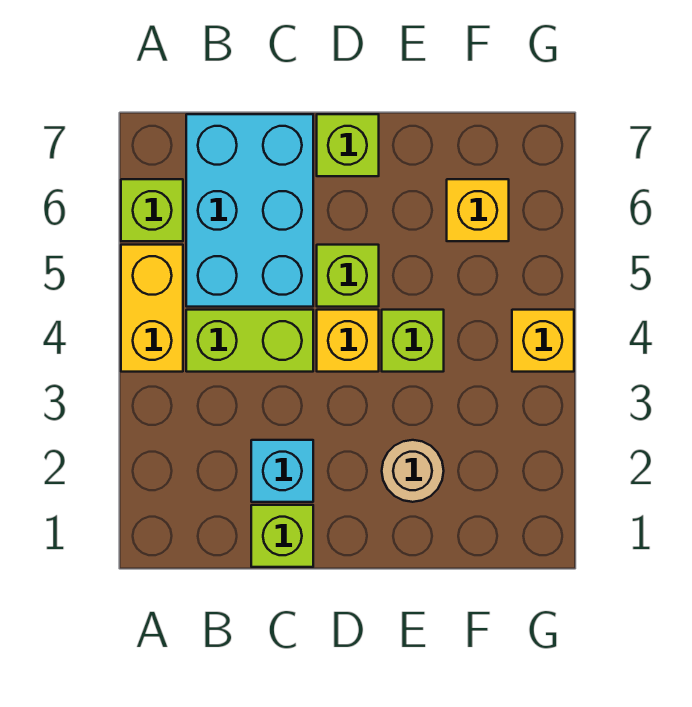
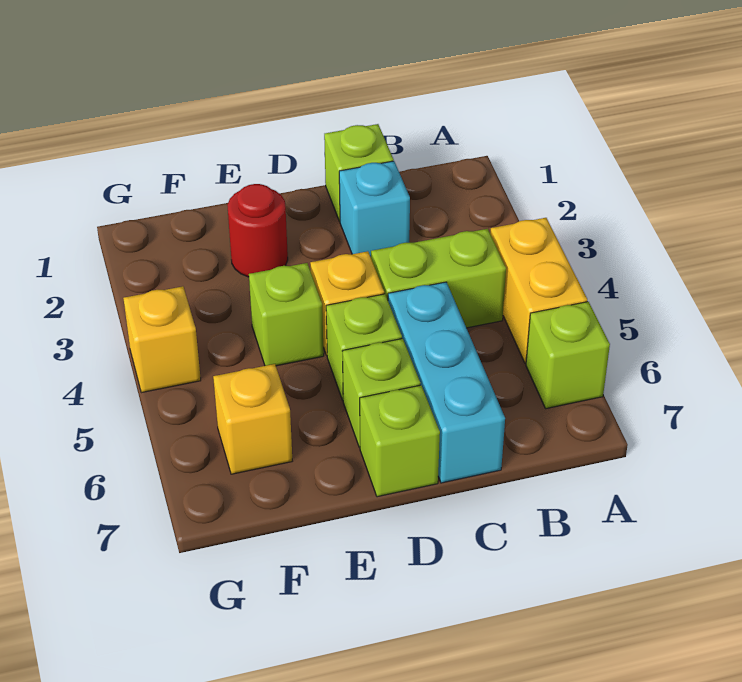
cyan 2x3 brick [186,114,313,307] -> cyan 1x3 brick [388,282,505,483]
none -> lime 1x1 brick [343,339,421,448]
tan 1x1 round brick [382,440,444,502] -> red 1x1 round brick [227,184,288,277]

